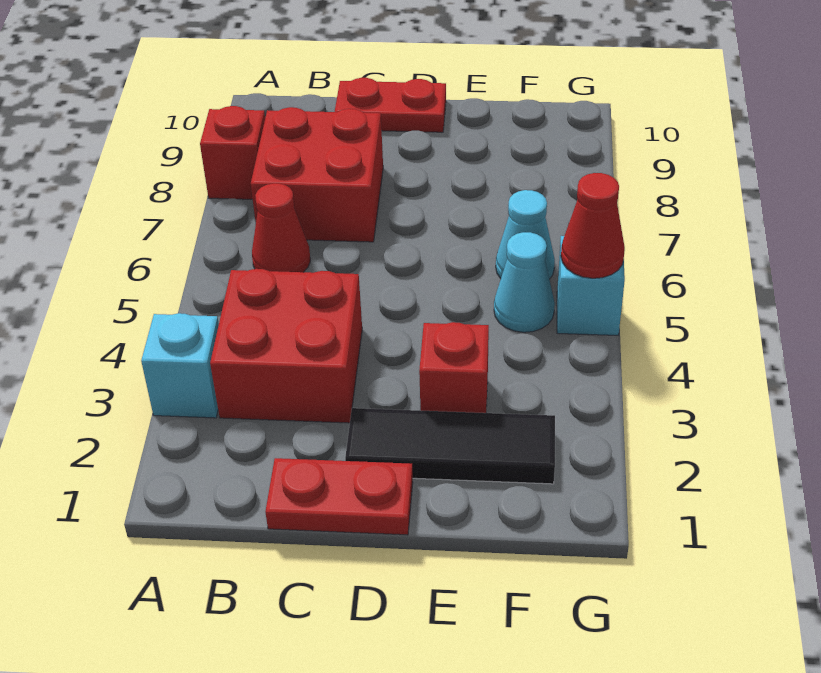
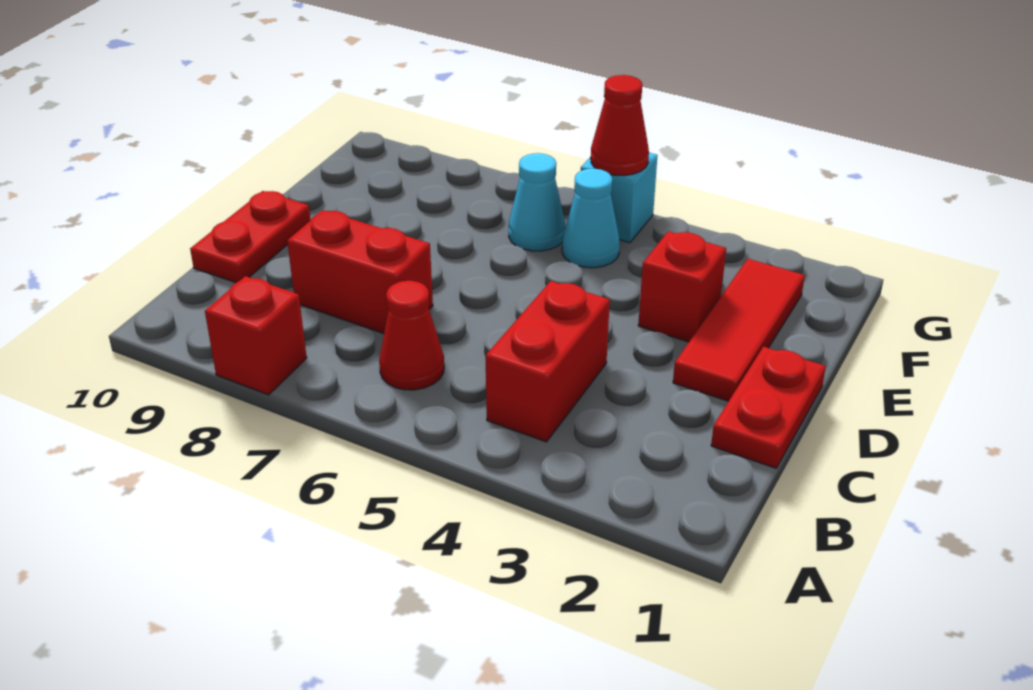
cyan 1x1 brick [141,313,219,418] -> none
red 2x2 brick [210,269,362,423] -> red 1x2 brick [486,281,610,442]
red 2x2 brick [251,107,383,242] -> red 1x2 brick [287,210,433,333]
black 1x3 tile [345,408,555,484] -> red 1x3 tile [673,259,805,401]

